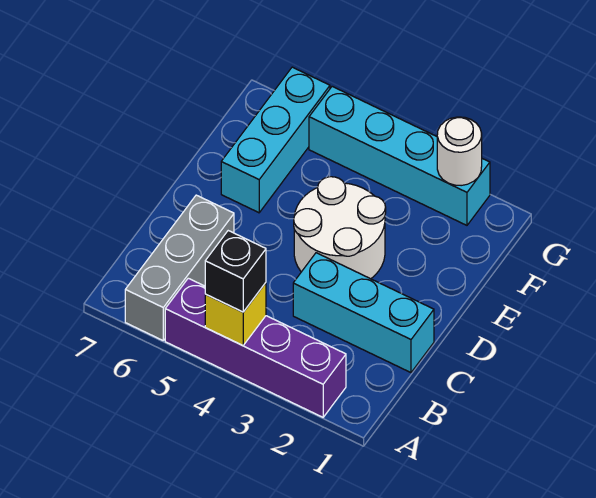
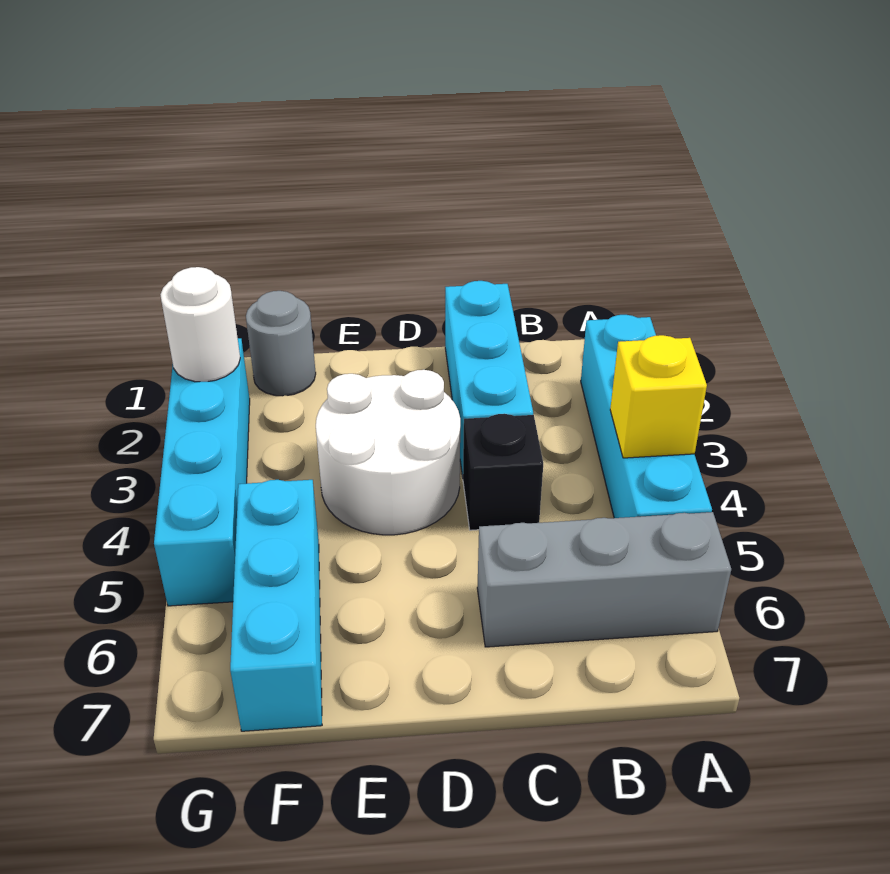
purple 1x4 brick [165,278,346,417] -> cyan 1x4 brick [581,315,712,518]
black 1x1 brick [205,231,266,312] -> black 1x1 brick moved to [463,414,543,530]
cyan 1x3 brick [221,67,330,213] -> cyan 1x3 brick turned to [230,480,322,731]
none -> grey 1x1 round brick [246,291,316,396]

